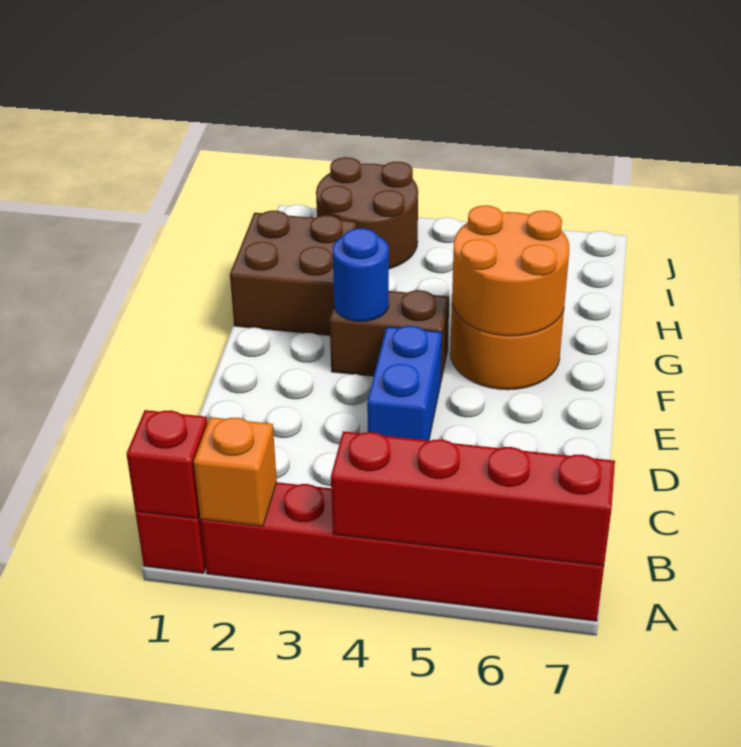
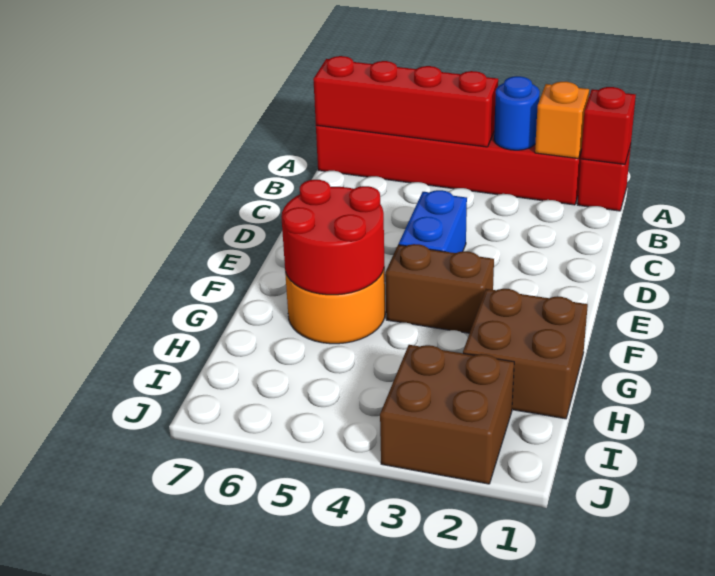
blue 1x1 round brick [333,228,389,321] -> blue 1x1 round brick moved to [494,76,540,150]
orange 2x2 round brick [452,205,569,336] -> red 2x2 round brick [281,180,384,295]
brown 2x2 round brick [316,157,418,269] -> brown 2x2 brick [380,345,514,484]

